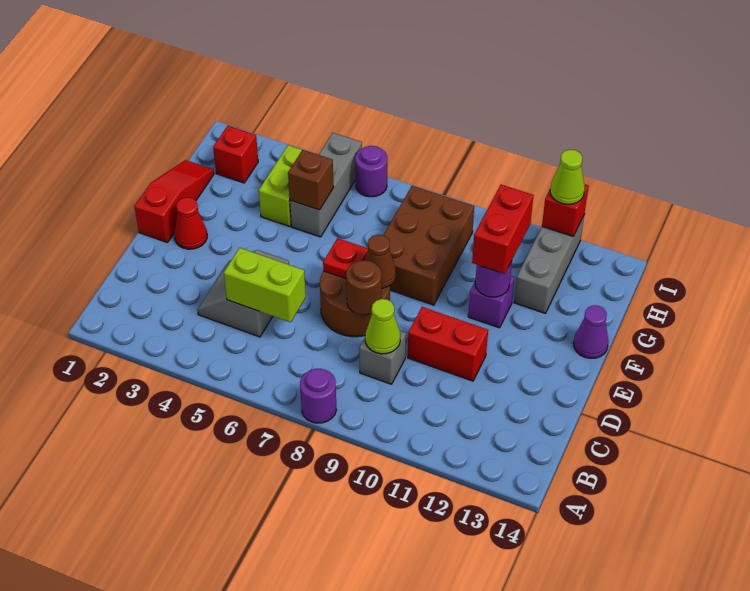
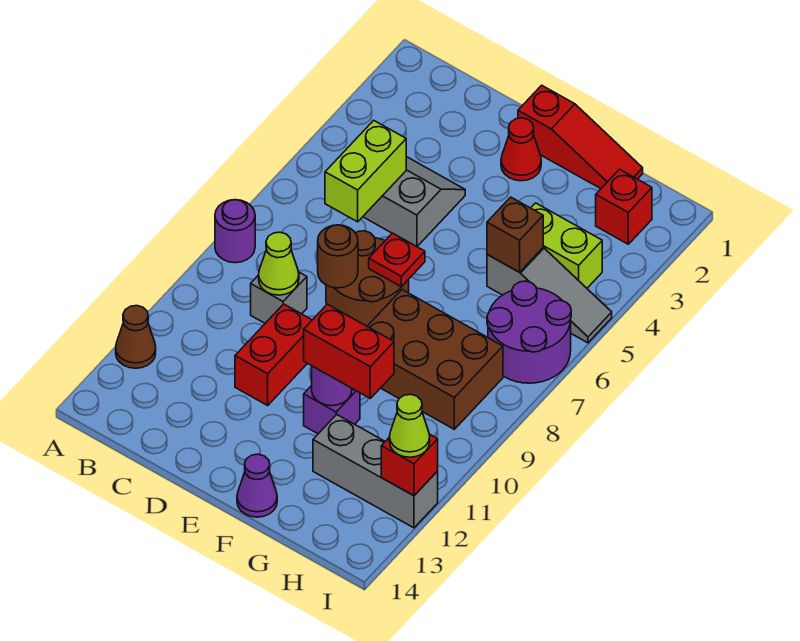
brown 1x1 cone [365,235,396,289] -> brown 1x1 cone moved to [116,306,156,368]
grey 1x3 brick [290,133,362,237] -> grey 1x3 slope [487,248,612,343]
purple 1x1 round brick [355,146,387,197] -> purple 2x2 round brick [487,281,571,383]

